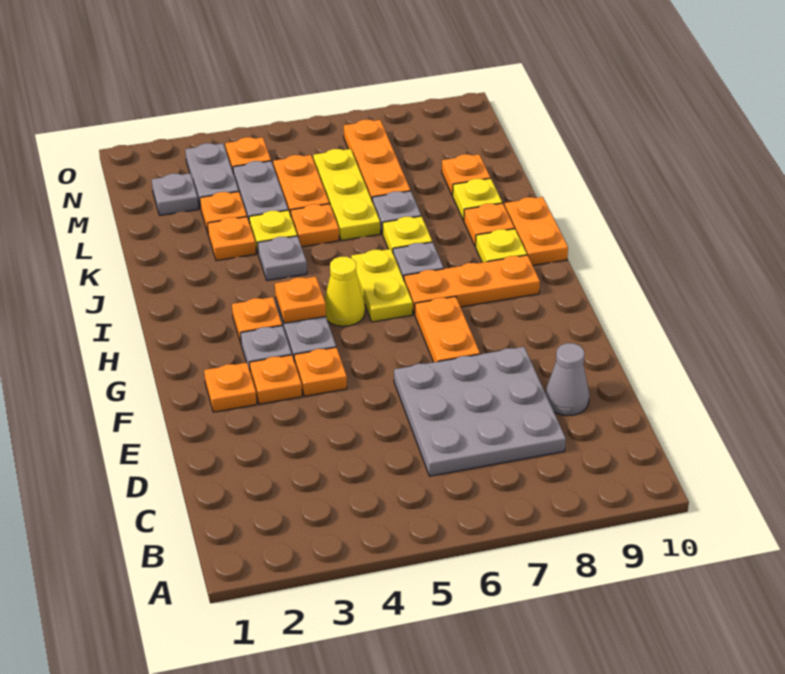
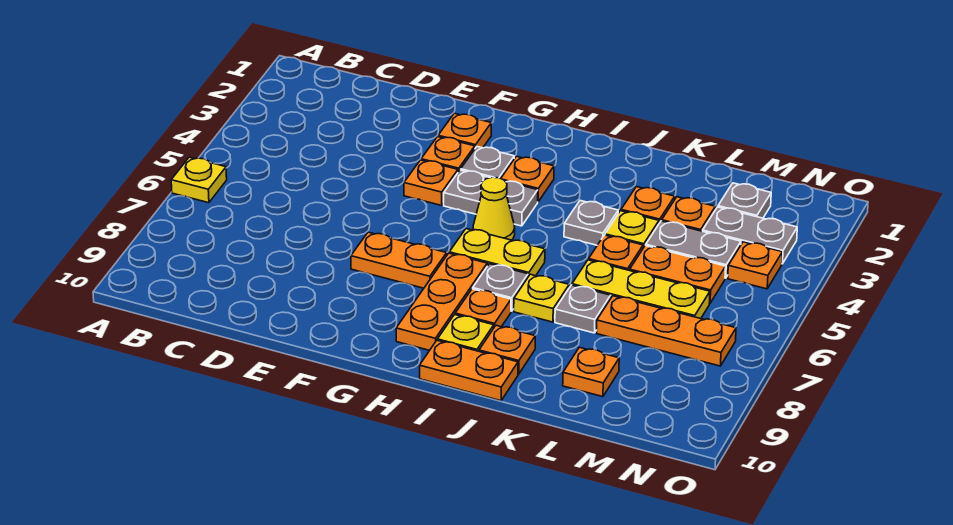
grey 3x3 plate [394,347,566,476] -> none
grey 1x1 cone [545,343,589,416] -> none
orange 1x1 plate [275,277,326,323] -> orange 1x1 plate moved to [455,289,511,327]
yellow 1x1 plate [453,178,502,221] -> yellow 1x1 plate moved to [171,157,227,203]

